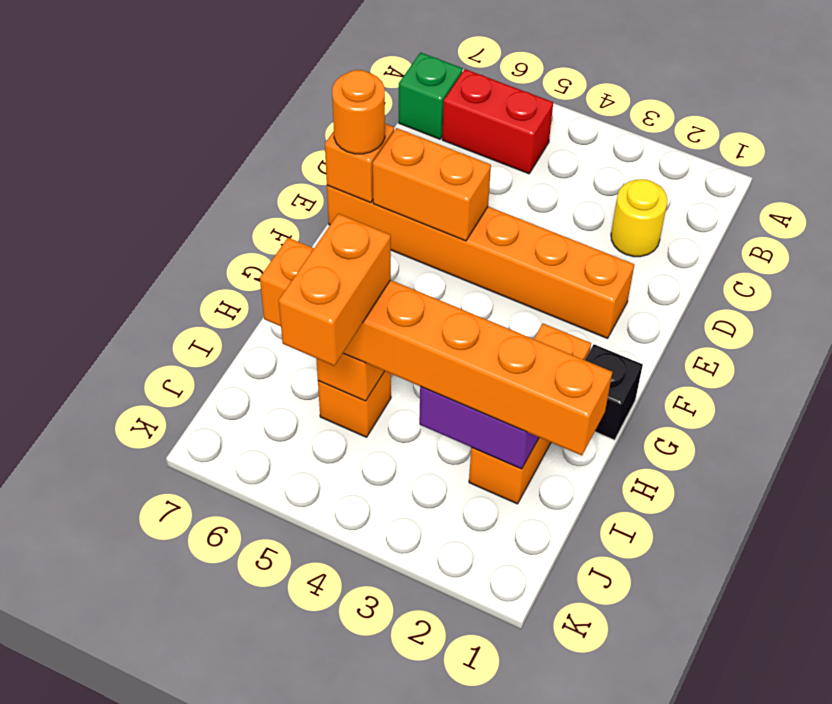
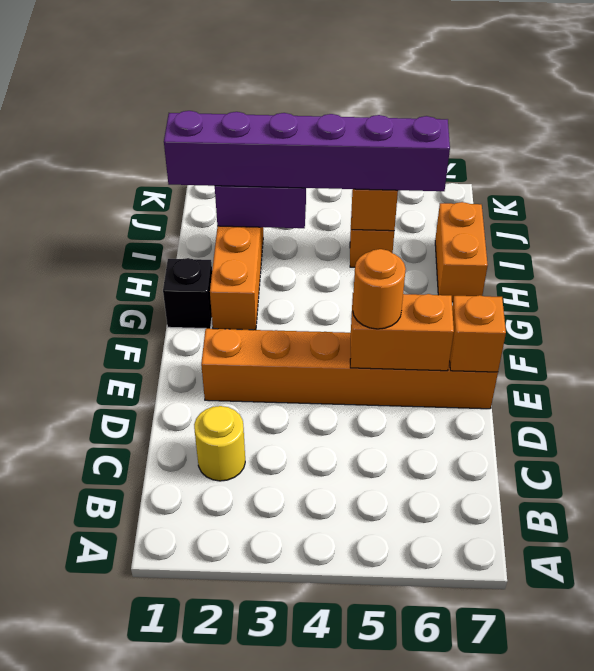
red 1x2 brick [442,69,553,174] -> none
green 1x1 brick [399,53,463,139] -> none
orange 1x1 round brick [332,70,385,154] -> orange 1x1 round brick moved to [353,249,406,329]
orange 1x6 brick [260,238,612,455] -> purple 1x6 brick [164,111,450,191]
orange 1x2 brick [279,214,391,366] -> orange 1x2 brick moved to [435,202,488,302]

